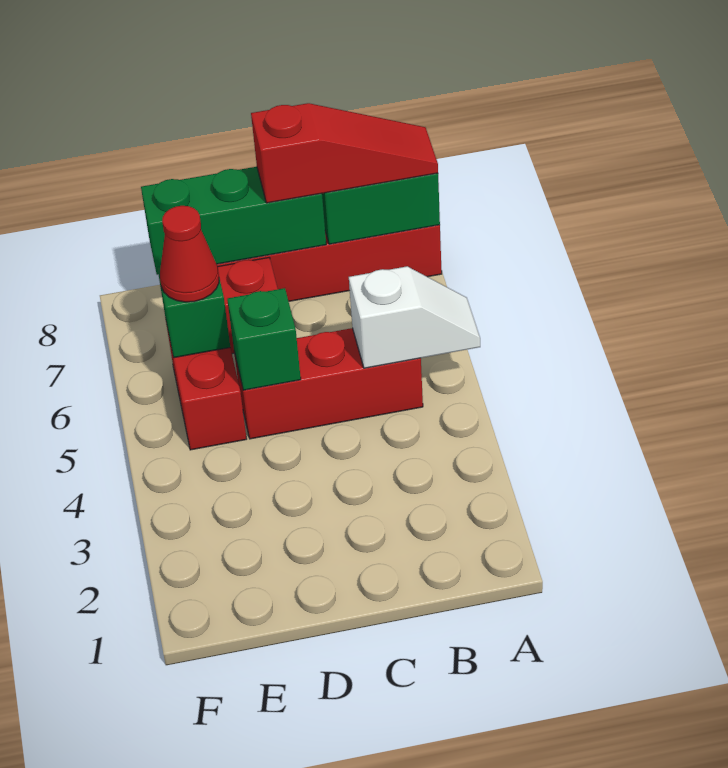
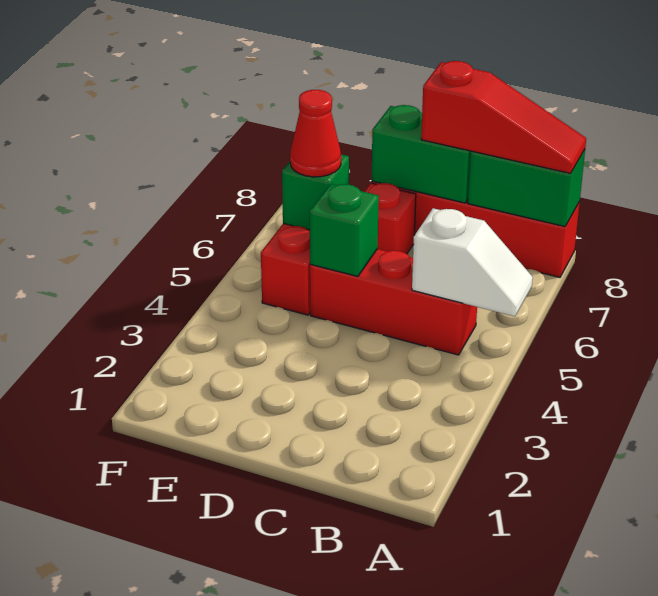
green 1x3 brick [141,167,326,275] -> green 1x2 brick [372,105,471,203]

